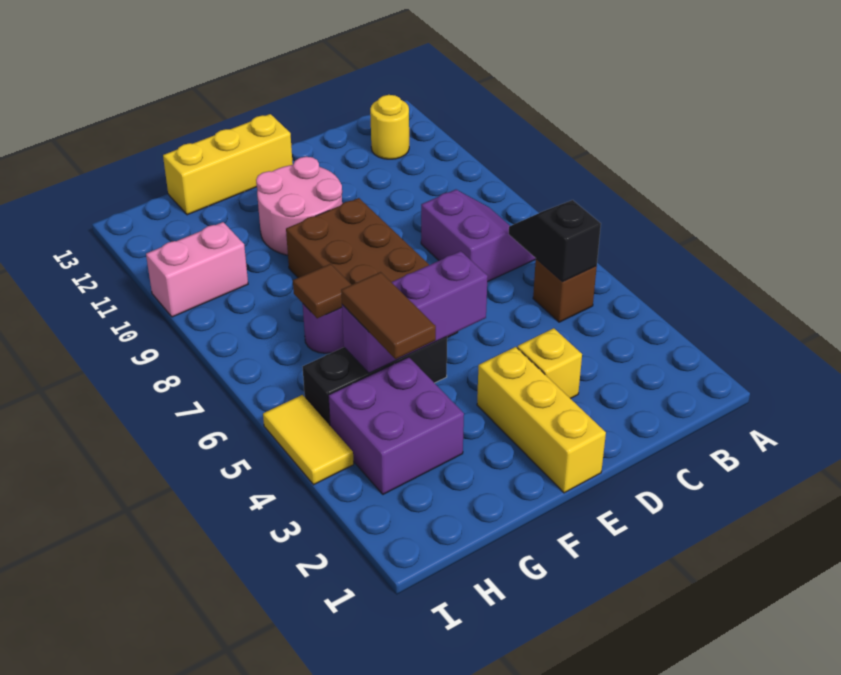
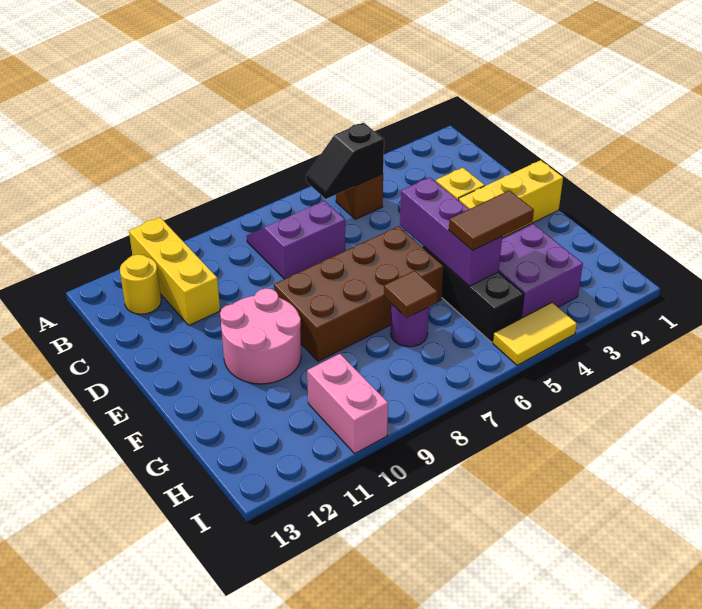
yellow 1x3 brick [163,114,293,215] -> yellow 1x3 brick moved to [129,217,220,325]

